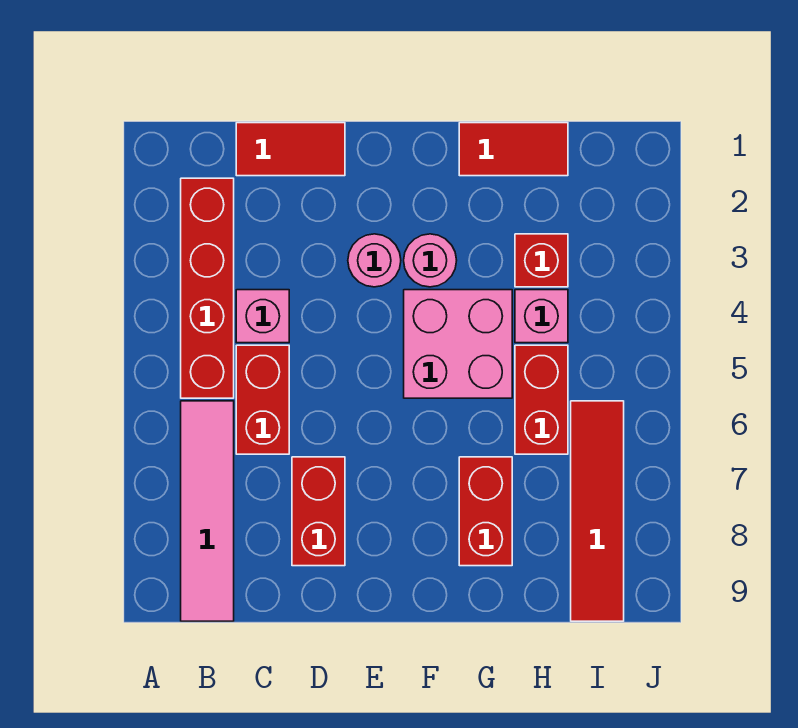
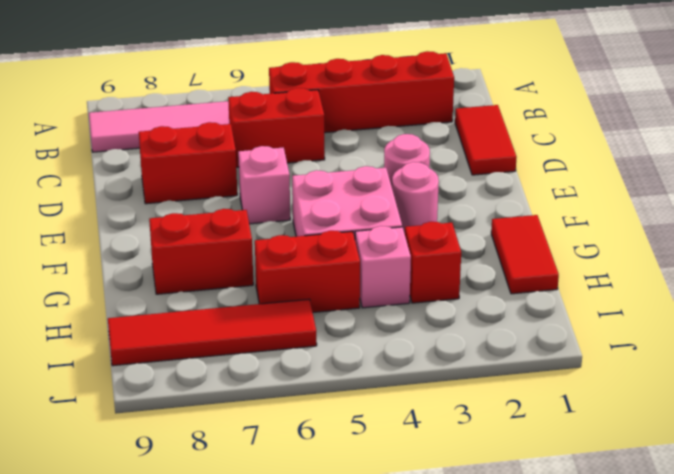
pink 1x1 brick [236,290,289,343] -> pink 1x1 brick moved to [238,146,290,224]

